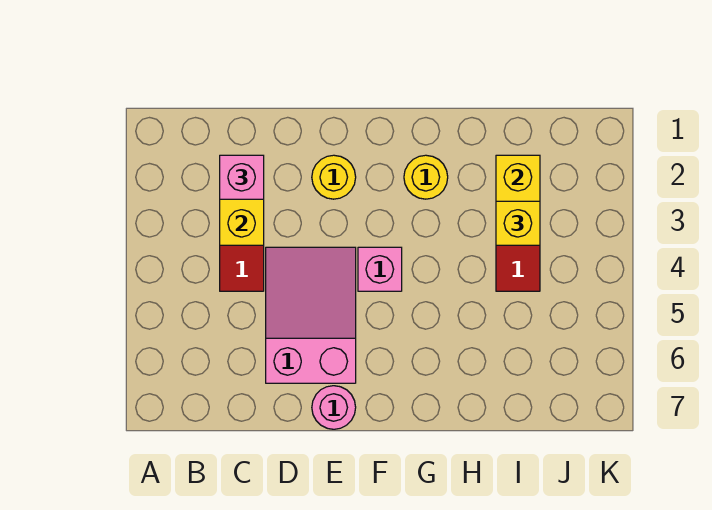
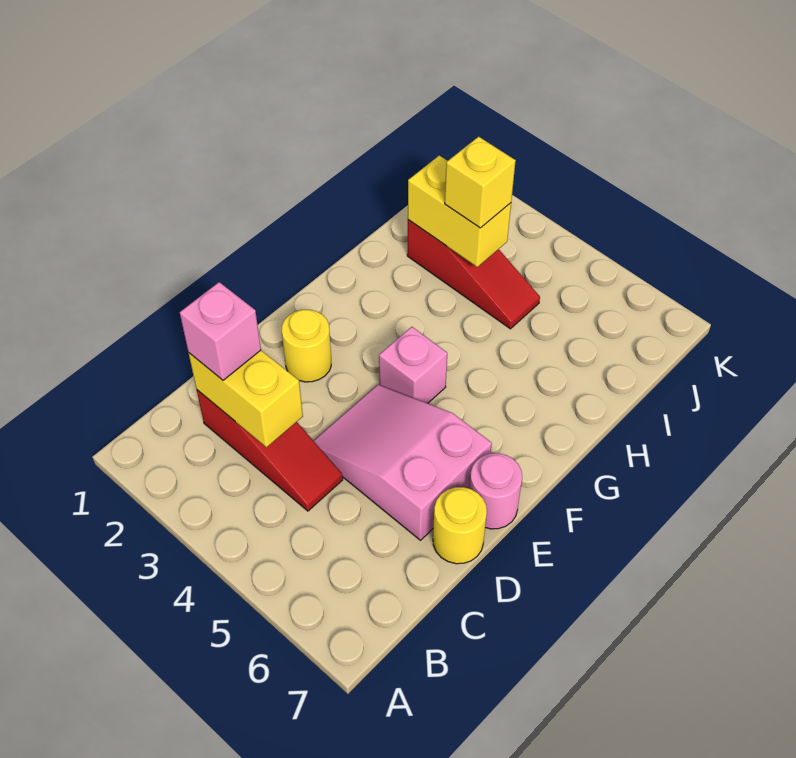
yellow 1x1 round brick [404,155,448,199] -> yellow 1x1 round brick moved to [433,487,487,564]

